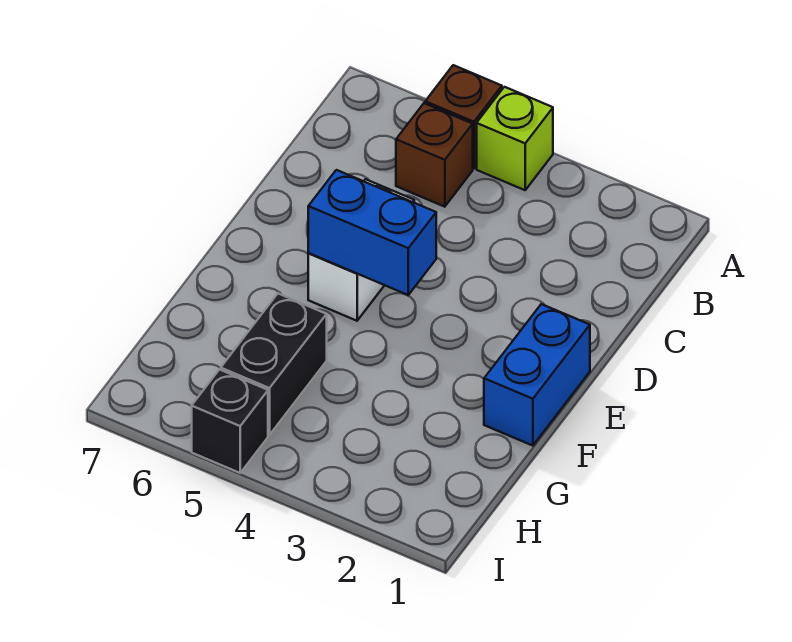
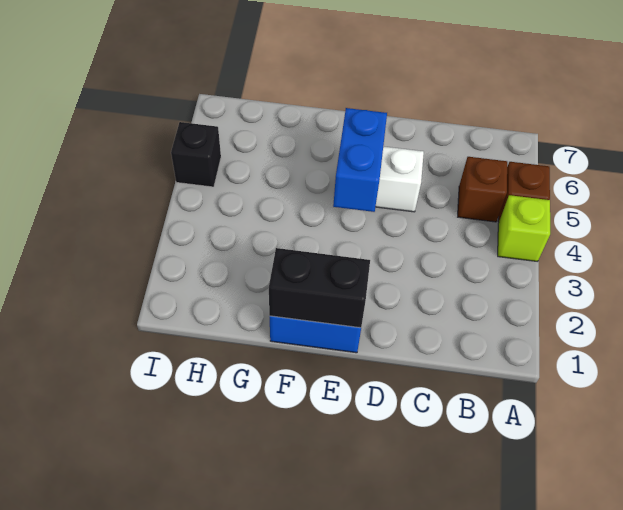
black 1x2 brick [221,294,327,435] -> black 1x2 brick moved to [269,248,370,328]

